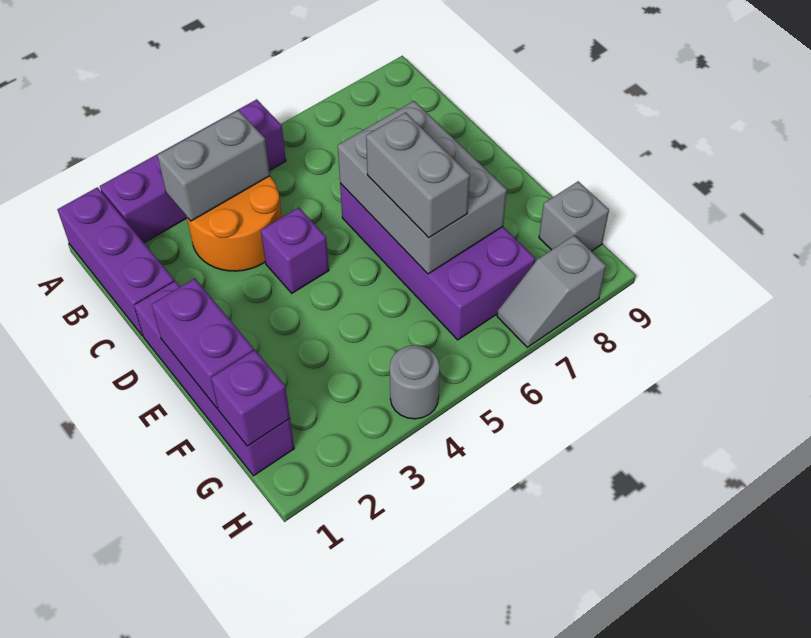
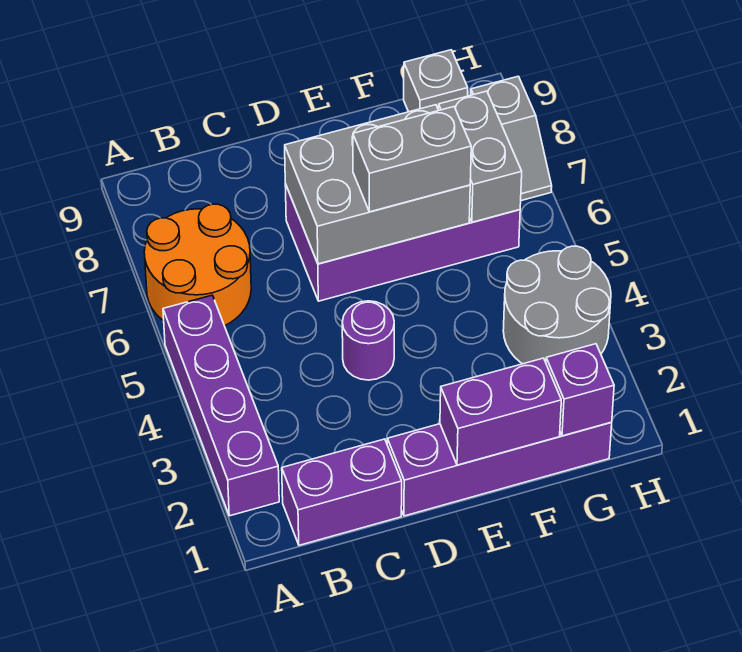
purple 1x3 brick [57,187,174,336] -> purple 1x2 brick [282,439,402,545]
orange 2x2 round brick [187,176,282,271] -> orange 2x2 round brick moved to [144,204,251,326]
grey 1x2 brick [157,110,270,221] -> grey 1x2 brick moved to [438,91,522,222]
purple 1x1 brick [261,208,329,293] -> purple 1x1 round brick [342,301,394,380]
grey 1x1 round brick [390,345,440,419] -> grey 2x2 round brick [503,246,611,364]

